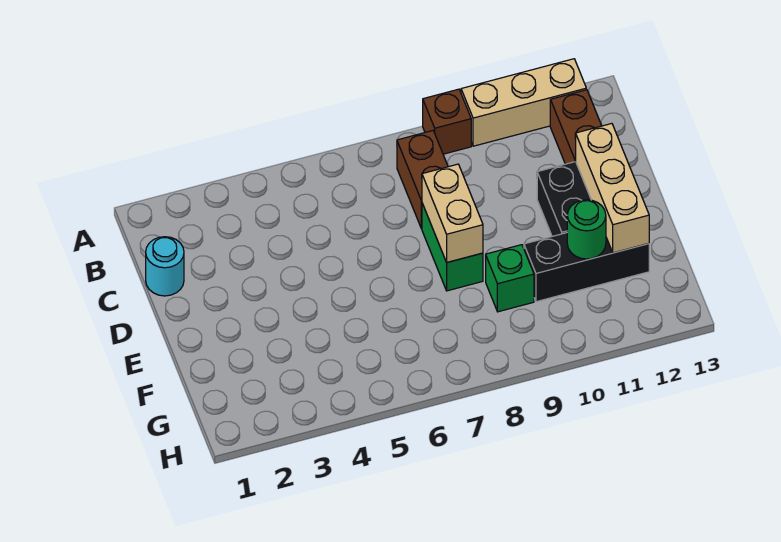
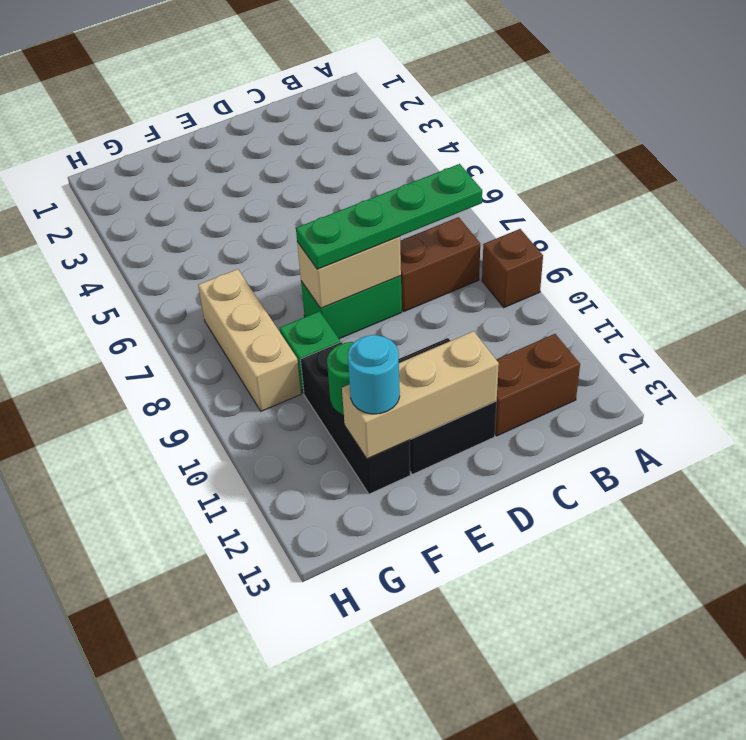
tan 1x3 brick [461,59,586,146] -> tan 1x3 brick moved to [198,269,301,411]
none -> green 1x4 plate [296,164,482,269]
cyan 1x1 round brick [146,237,184,296] -> cyan 1x1 round brick moved to [348,335,400,414]

